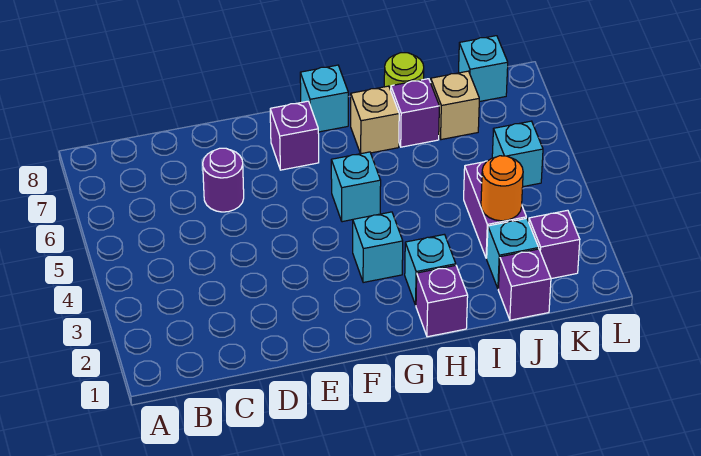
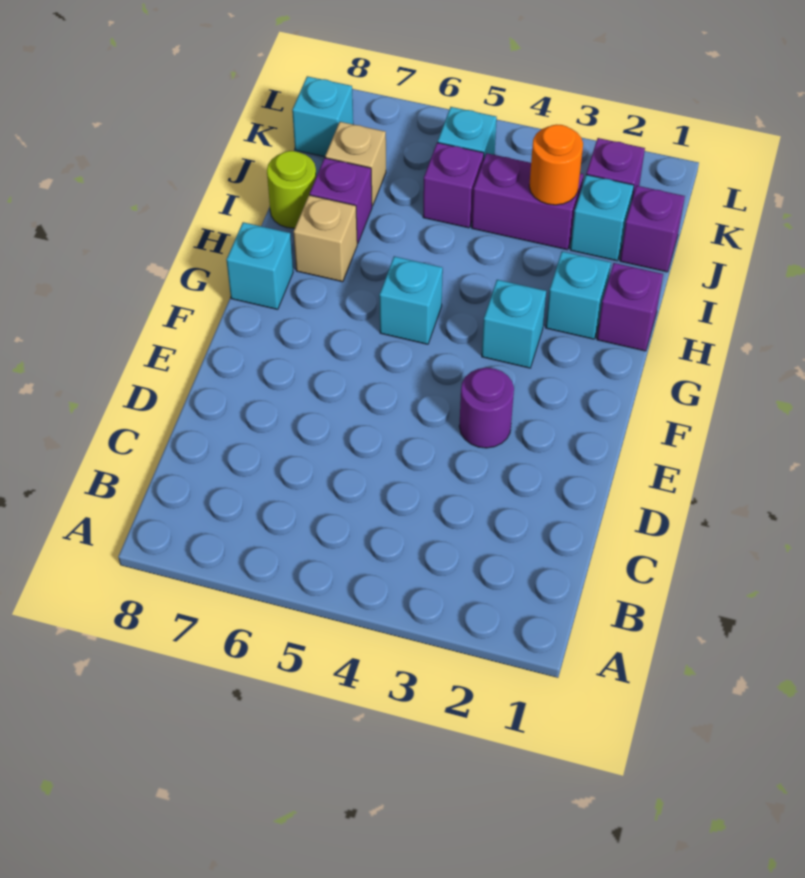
purple 1x1 round brick [203,148,244,212] -> purple 1x1 round brick moved to [459,368,514,448]
purple 1x1 brick [270,101,319,170] -> purple 1x1 brick moved to [423,143,484,228]

